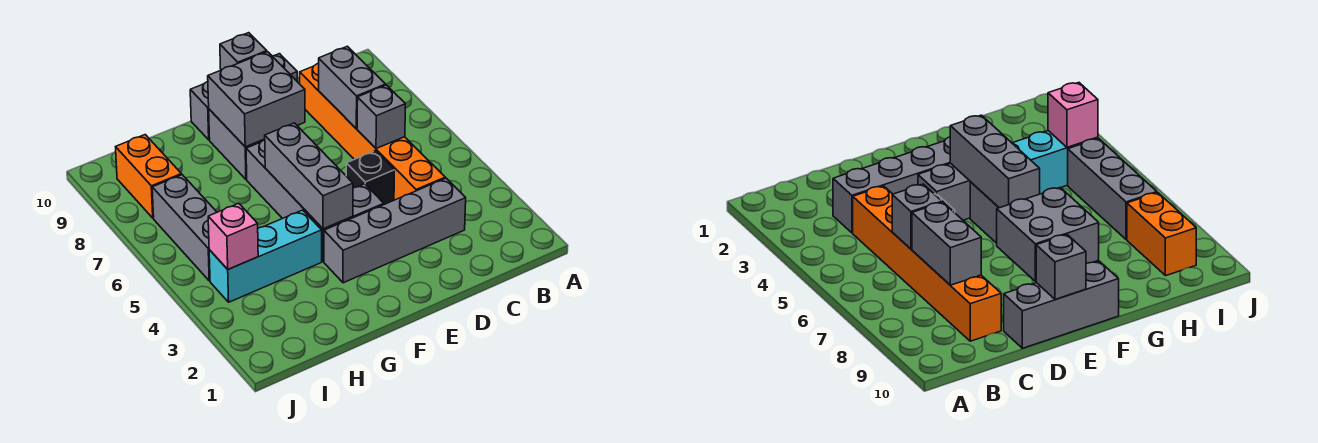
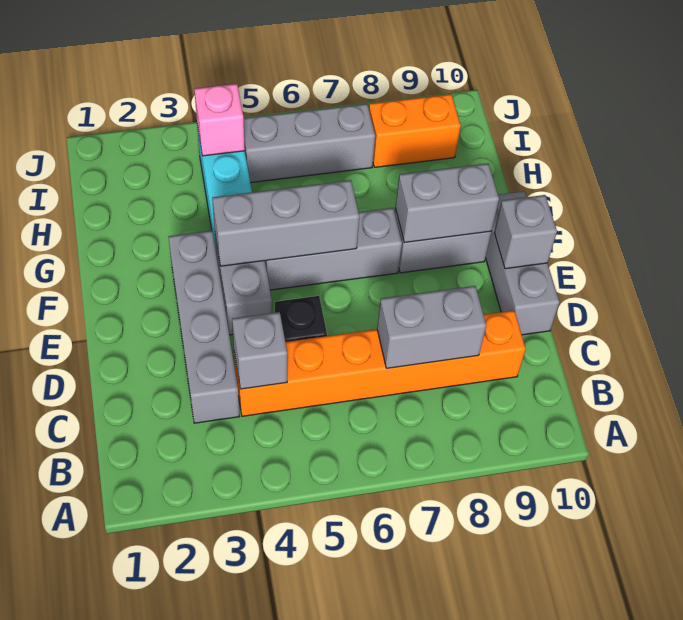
grey 1x1 brick [357,85,405,149] -> grey 1x1 brick moved to [232,312,287,389]
grey 2x2 brick [208,52,305,147] -> grey 1x2 brick [395,164,499,243]

